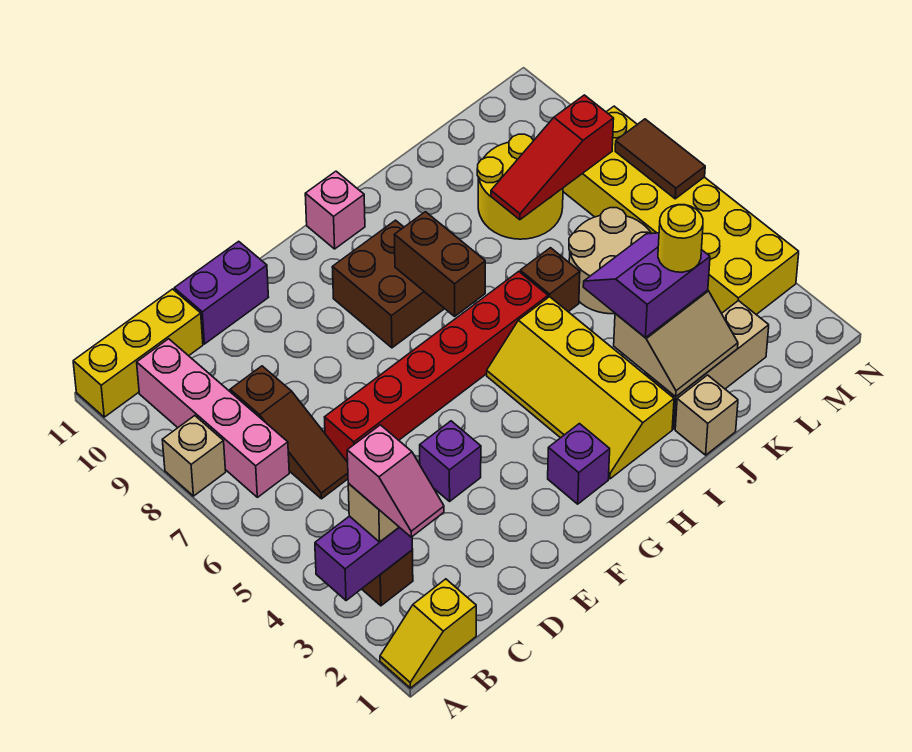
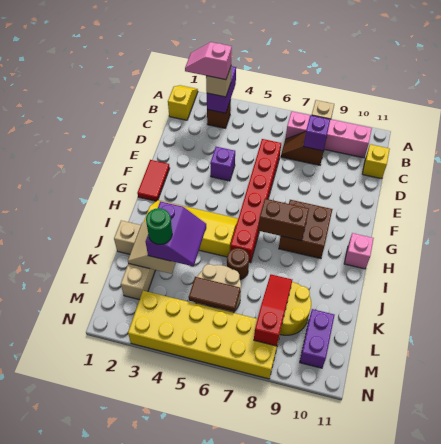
yellow 1x3 brick [73,289,203,417] -> yellow 1x1 brick [362,144,390,179]
brown 1x3 slope [230,366,348,499] -> brown 1x2 slope [281,132,325,165]
purple 1x2 brick [174,241,268,344] -> purple 1x2 brick moved to [300,309,335,368]
none -> red 1x2 tile [137,160,170,201]
purple 1x1 brick [548,424,610,504] -> purple 1x1 brick moved to [304,115,330,151]
brown 1x1 brick [520,248,580,312] -> brown 1x1 round brick [227,248,249,280]
yellow 1x1 round brick [658,205,703,272] -> green 1x1 round brick [146,208,172,244]
brown 1x2 tile [615,119,705,199] -> brown 1x2 tile moved to [189,277,240,312]

